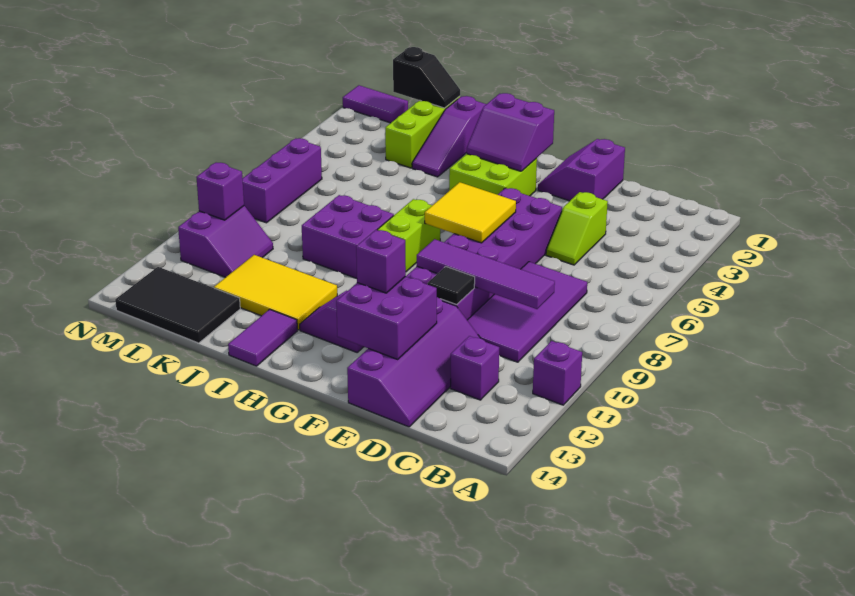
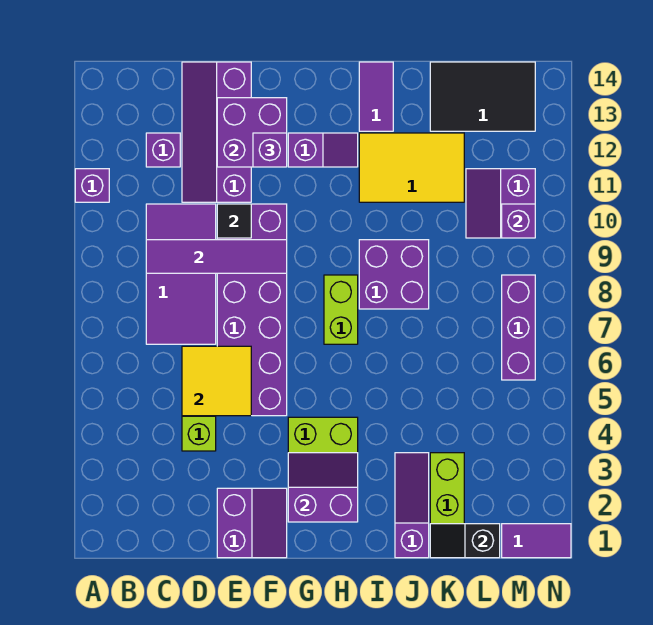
yellow 2x2 tile [425,182,516,243] -> yellow 2x2 tile moved to [182,346,251,416]

